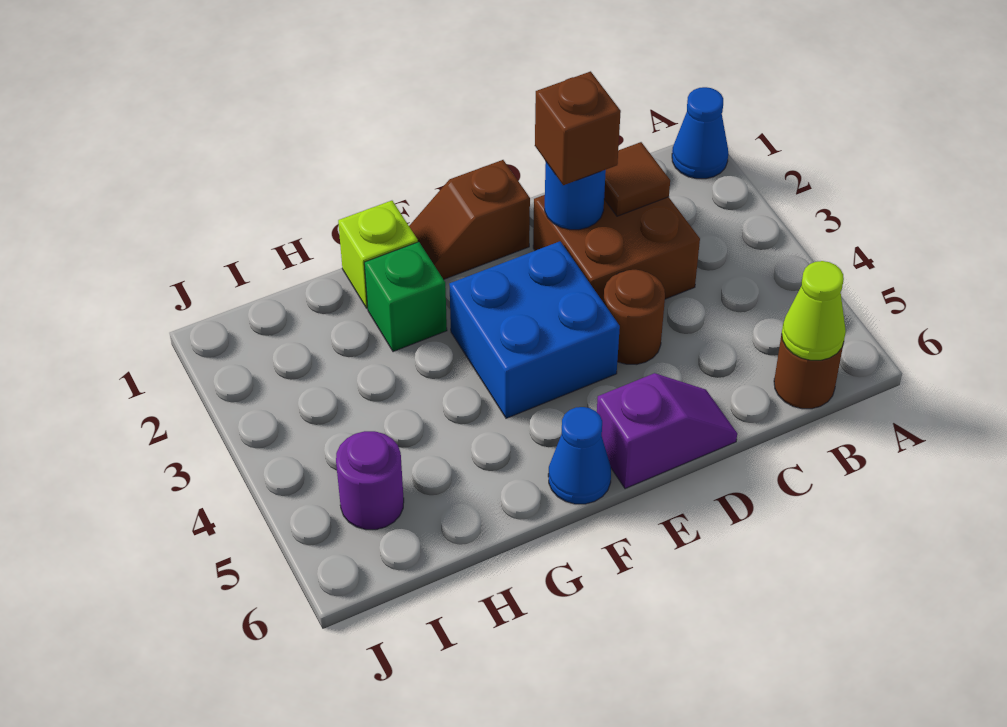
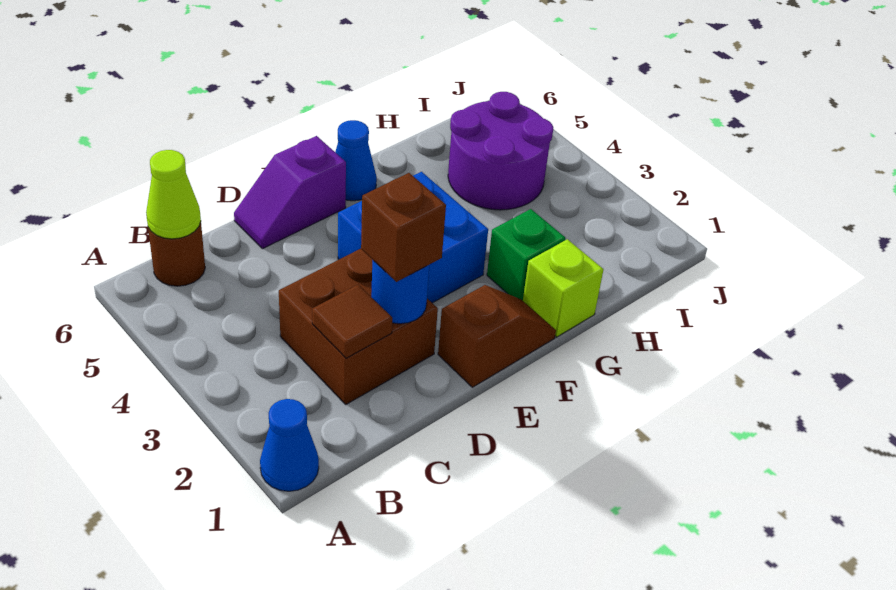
brown 1x1 round brick [603,270,665,365] -> none
purple 1x1 round brick [336,431,404,530] -> purple 2x2 round brick [448,92,553,210]

